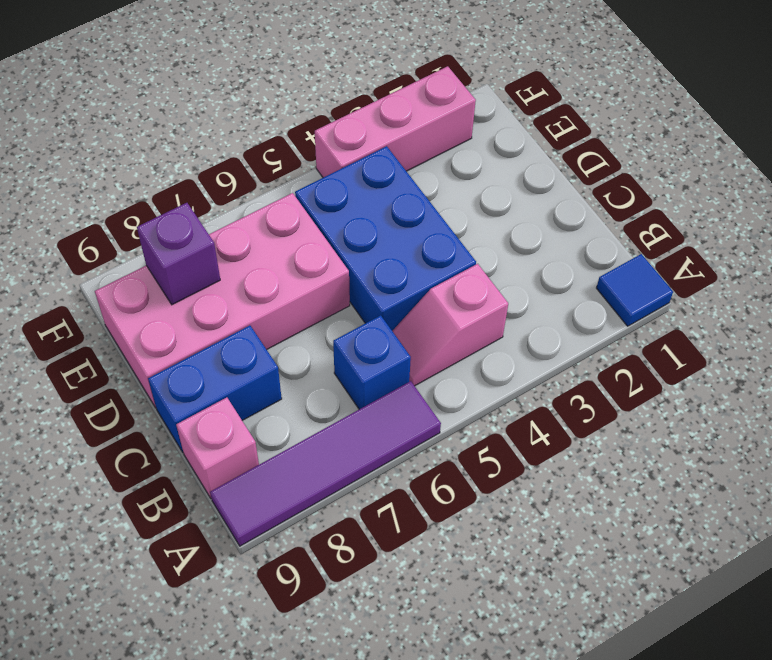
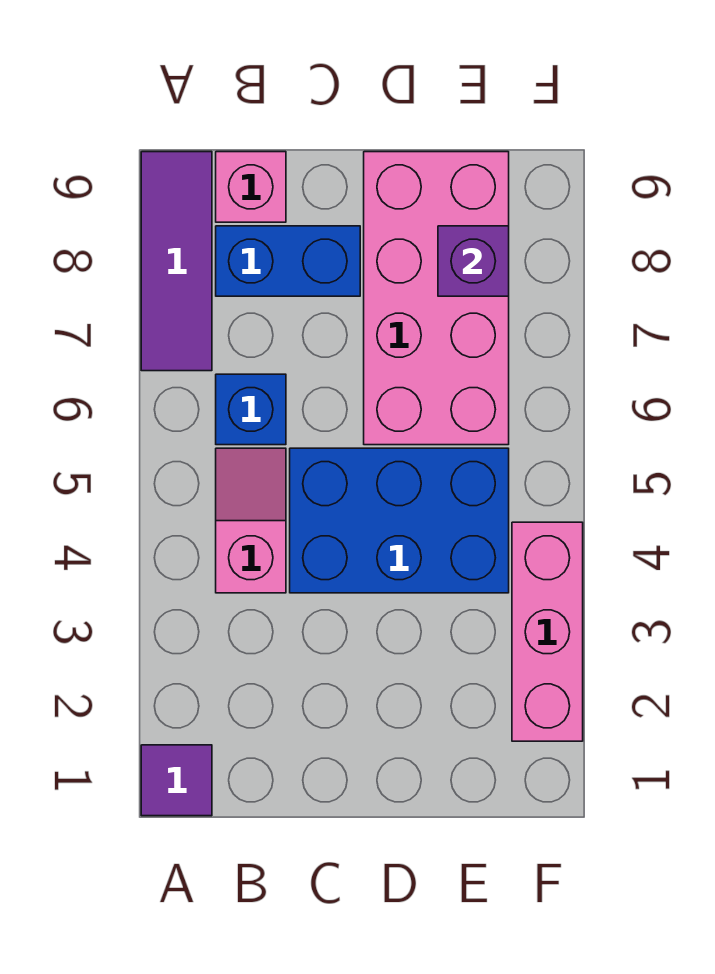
blue 1x1 tile [597,254,673,326] -> purple 1x1 tile [141,745,212,816]
purple 1x4 tile [210,381,441,546] -> purple 1x3 tile [141,152,212,371]
blue 1x2 brick [148,326,282,452] -> blue 1x2 brick turned to [216,226,360,296]

